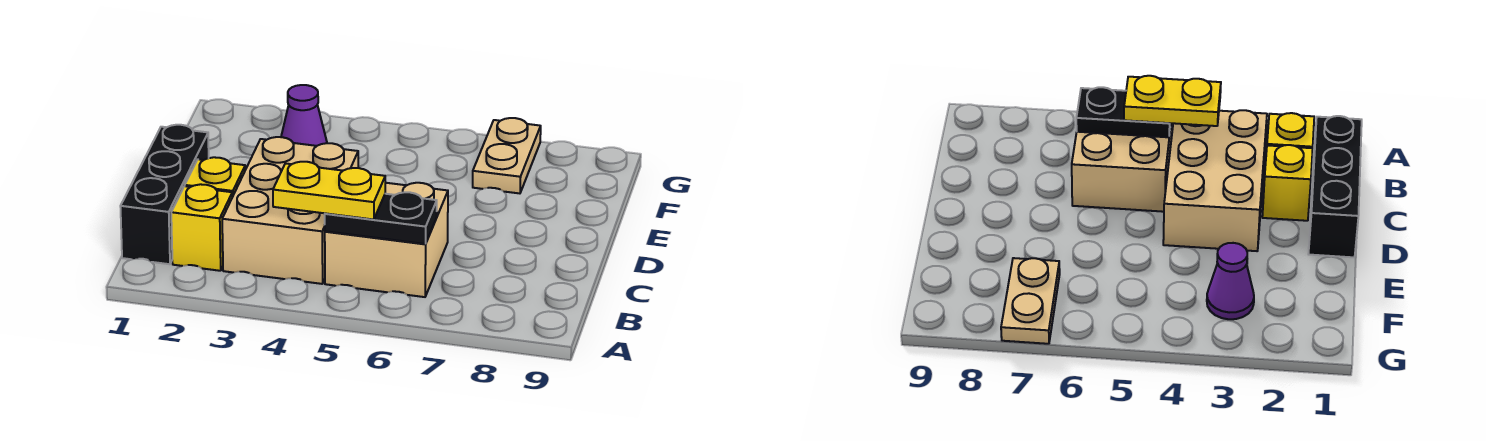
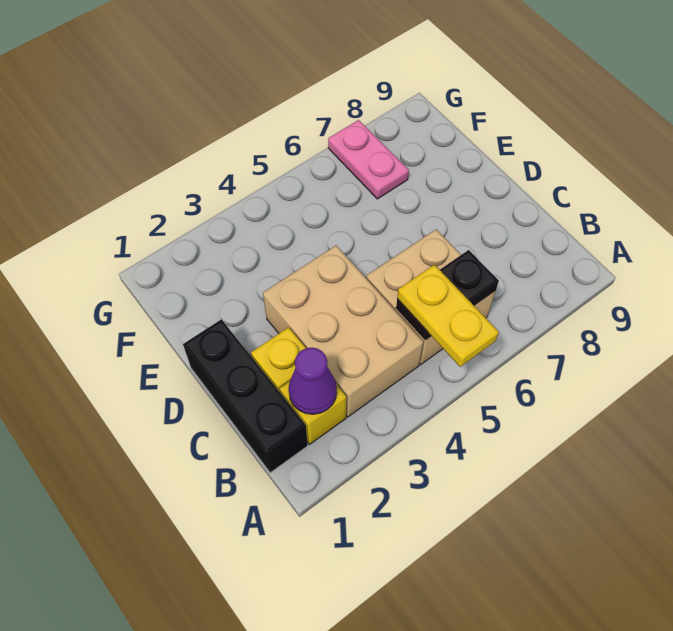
yellow 1x2 plate [273,162,385,220] -> yellow 1x2 plate turned to [397,265,499,367]
purple 1x1 cone [281,85,327,146] -> purple 1x1 cone moved to [288,348,337,414]
tan 1x2 plate [473,118,541,193] -> pink 1x2 plate [328,120,409,199]

